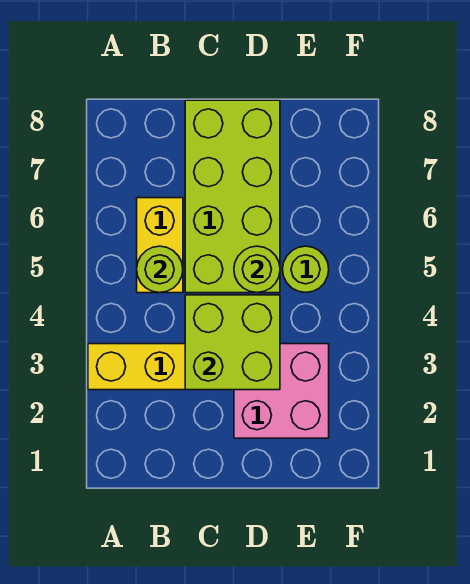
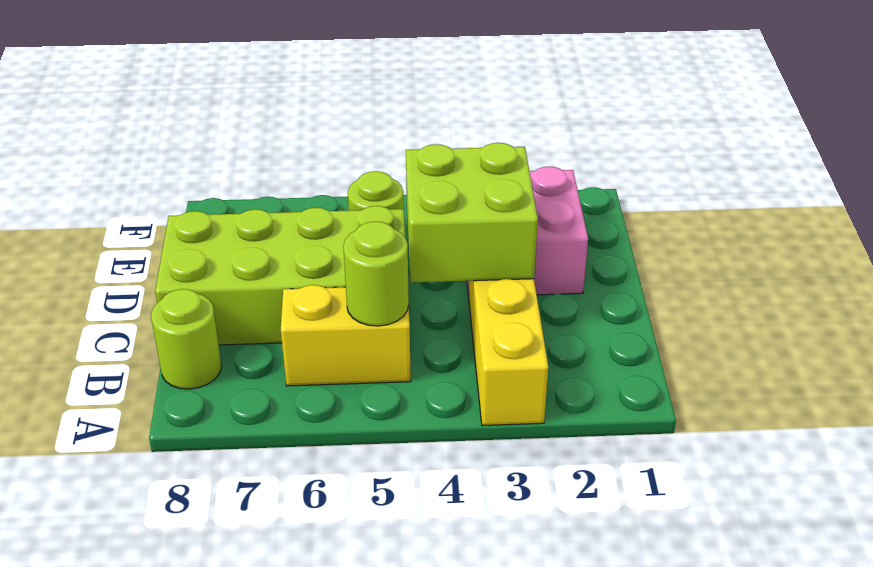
lime 1x1 round brick [234,246,280,293] -> lime 1x1 round brick moved to [151,289,222,389]

